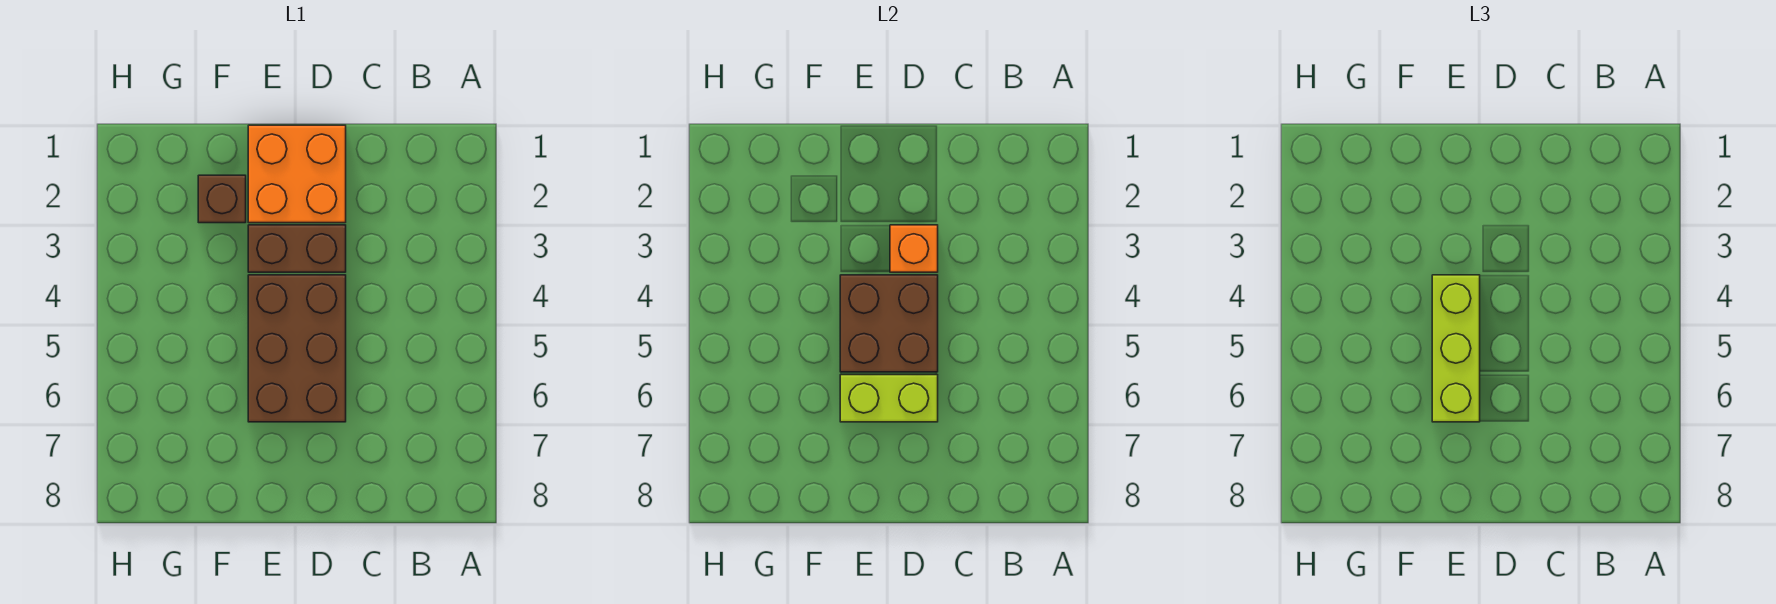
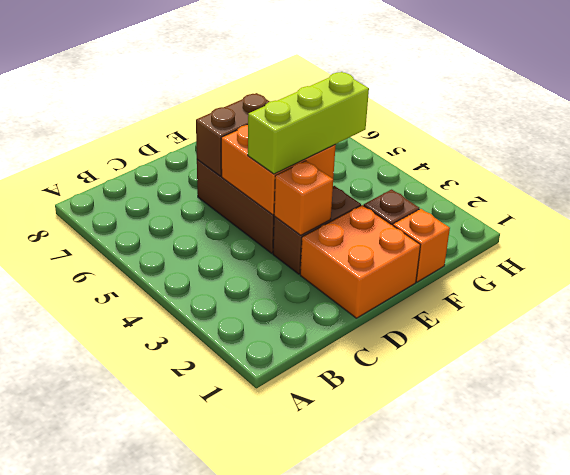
brown 2x2 brick [840,275,938,372] -> orange 2x2 brick [221,125,336,215]
lime 1x2 brick [840,375,938,422] -> brown 1x2 brick [196,93,270,176]
lime 1x3 brick [1432,275,1480,422] -> lime 1x3 brick turned to [248,72,369,174]
none -> orange 1x1 brick [393,209,450,282]

